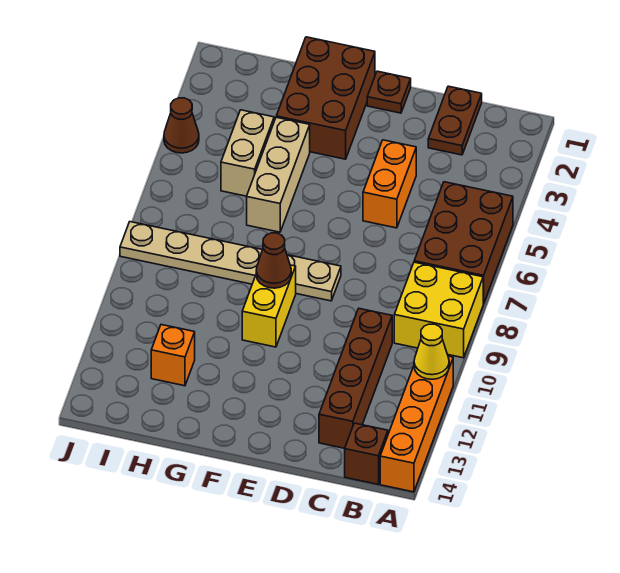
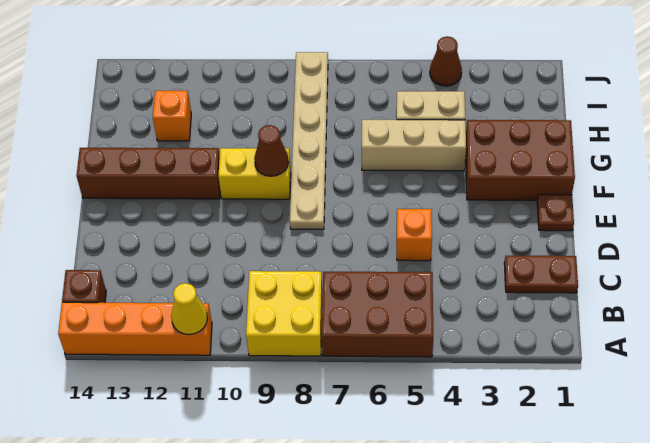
brown 1x4 brick [319,309,392,448] -> brown 1x4 brick moved to [76,148,220,199]
orange 1x2 brick [363,140,416,228] -> orange 1x1 brick [397,209,432,261]

